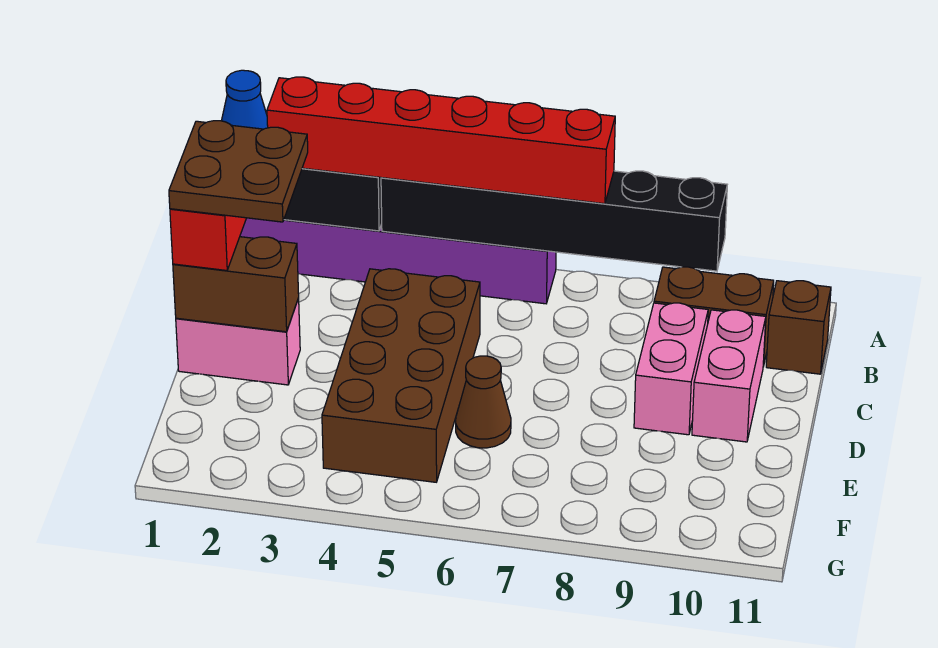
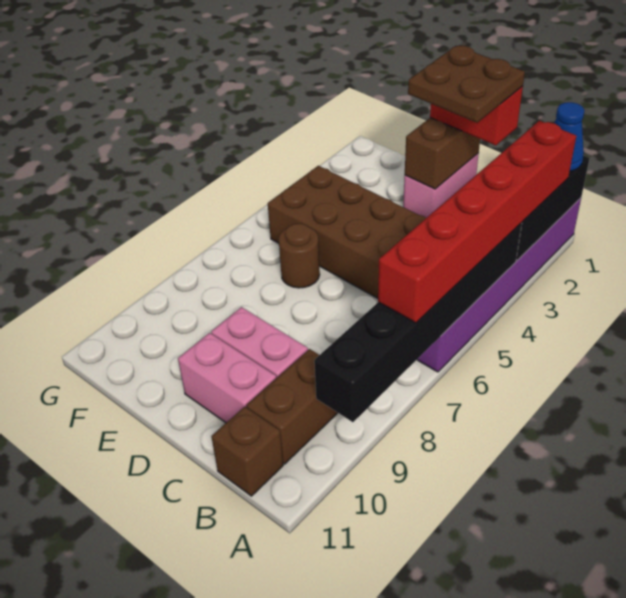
brown 1x1 cone [456,356,511,448] -> brown 1x1 round brick [279,223,320,288]

